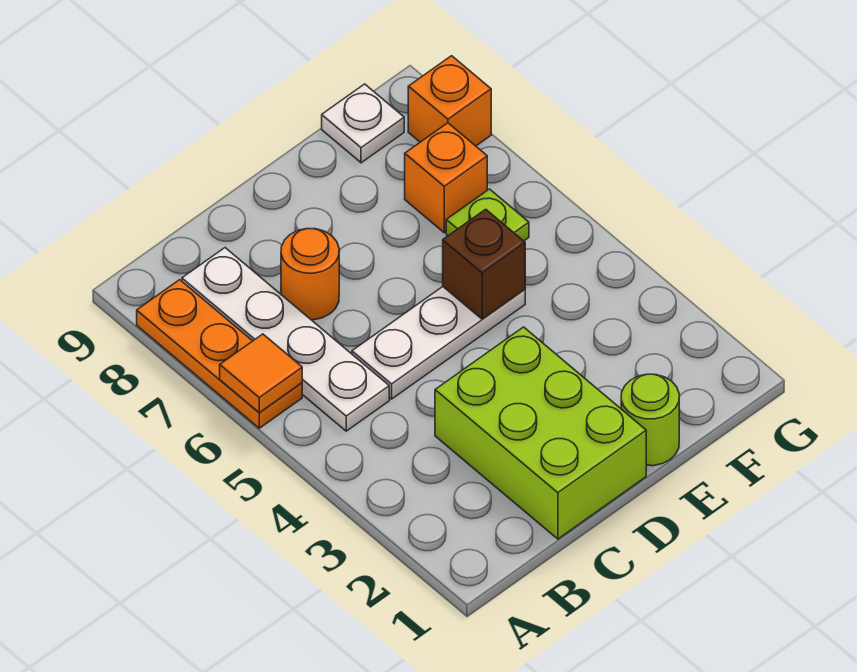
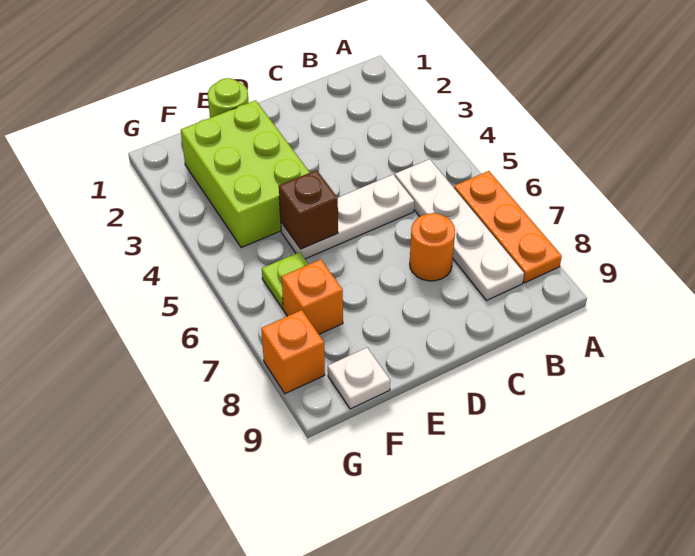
orange 1x1 tile [220,334,302,413] -> none
lime 2x3 brick [435,327,646,539] -> lime 2x3 brick moved to [181,100,310,248]

